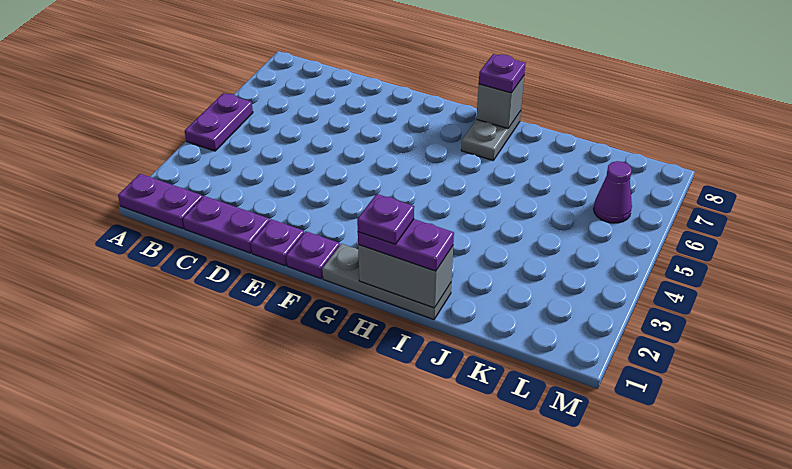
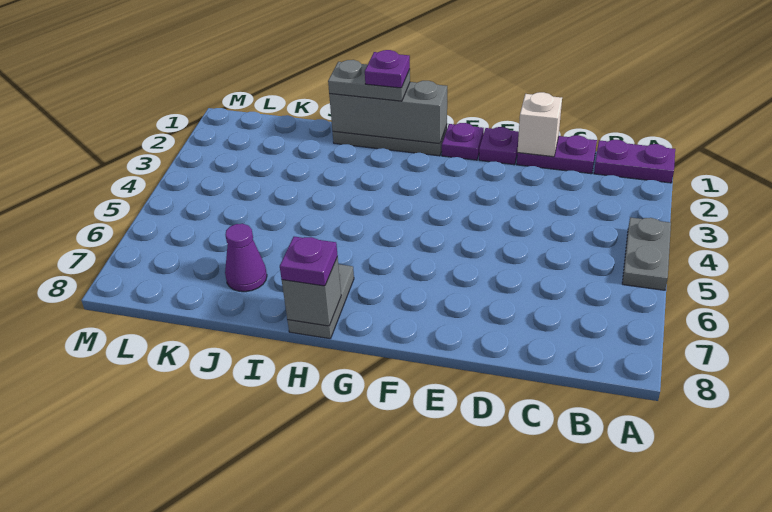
purple 1x2 plate [185,93,253,151] -> grey 1x2 plate [622,217,671,290]
none -> white 1x1 brick [518,92,562,157]
grey 1x2 brick [358,245,453,308] -> grey 1x3 brick [329,81,447,144]
purple 1x2 plate [358,219,454,271] -> grey 1x2 plate [328,60,410,101]
purple 1x1 cone [594,161,632,223] -> purple 1x1 cone moved to [225,224,267,292]

